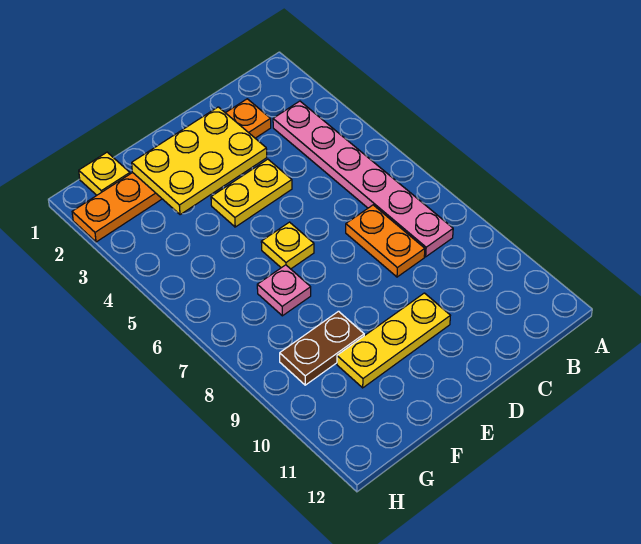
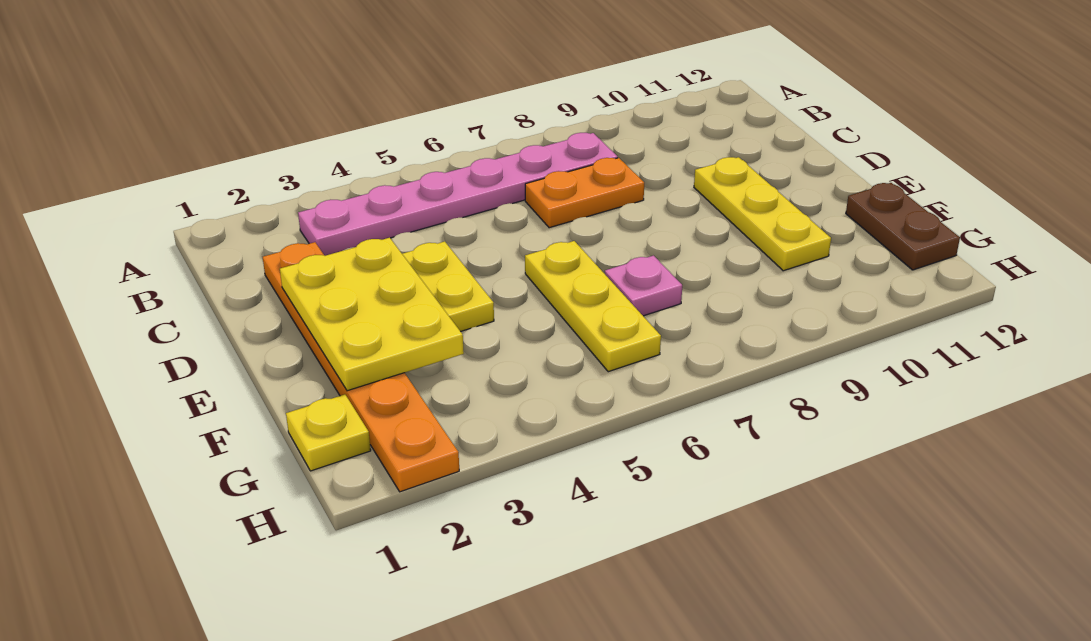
yellow 1x1 plate [261,222,314,269] -> yellow 1x3 plate [525,241,661,372]
brown 1x2 plate [280,311,364,385] -> brown 1x2 plate moved to [846,183,960,270]

